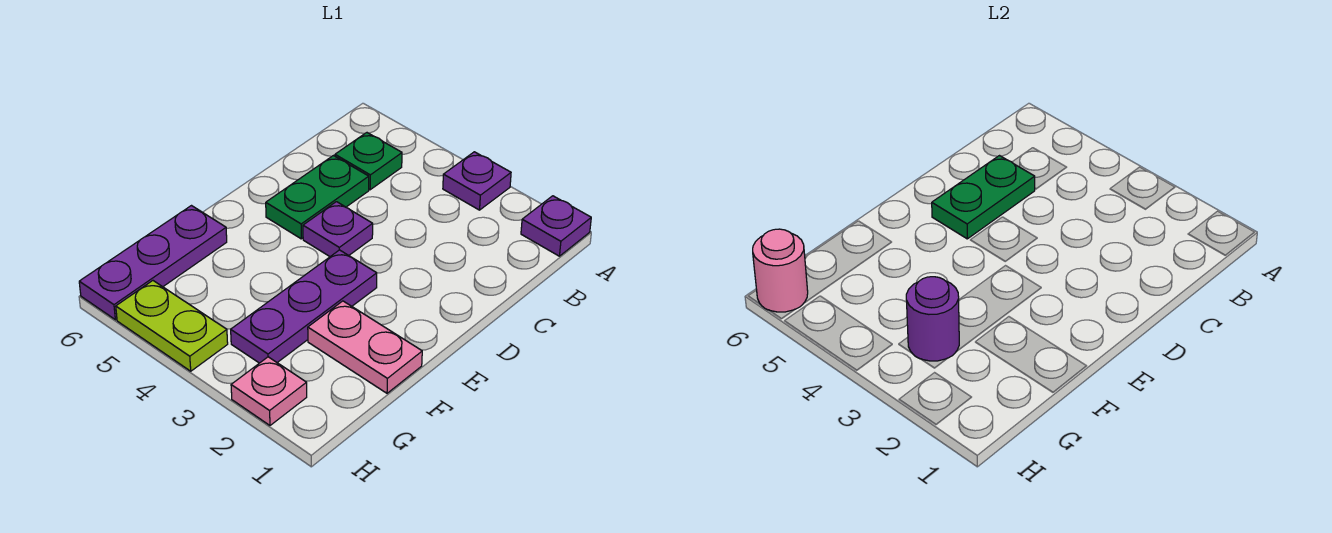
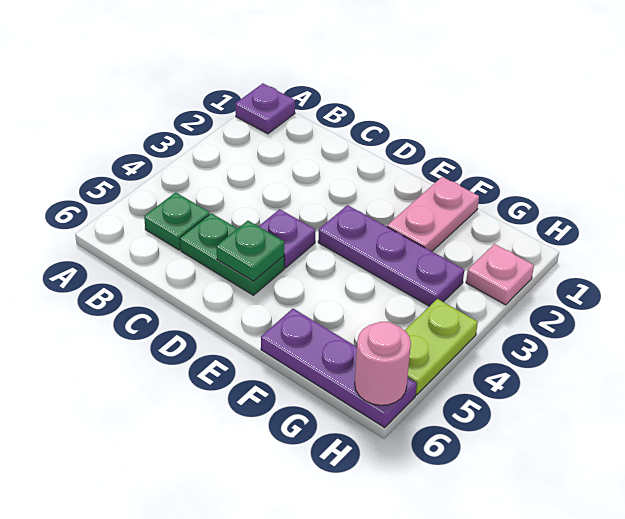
purple 1x1 plate [443,152,511,210] -> none
green 1x2 plate [932,156,1035,239] -> green 1x1 plate [216,221,284,281]
purple 1x1 round brick [906,277,959,361] -> none

